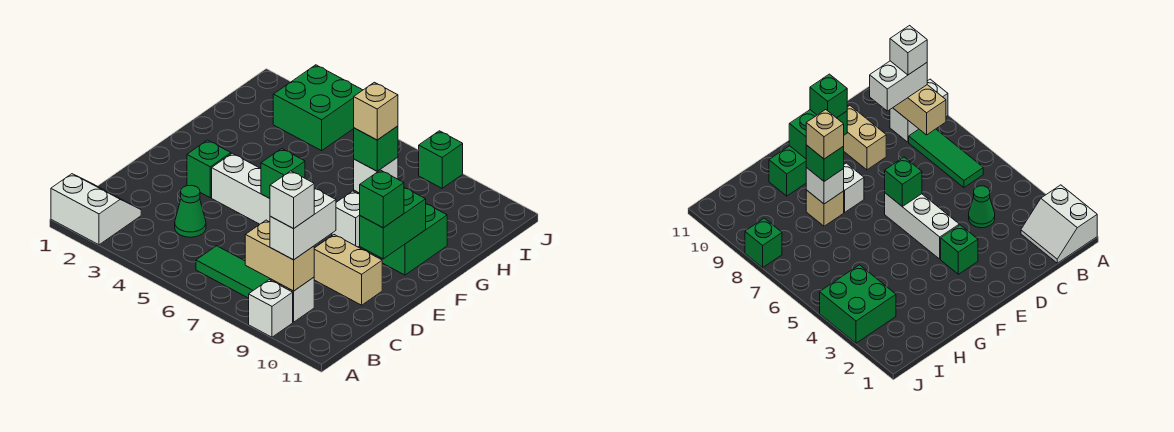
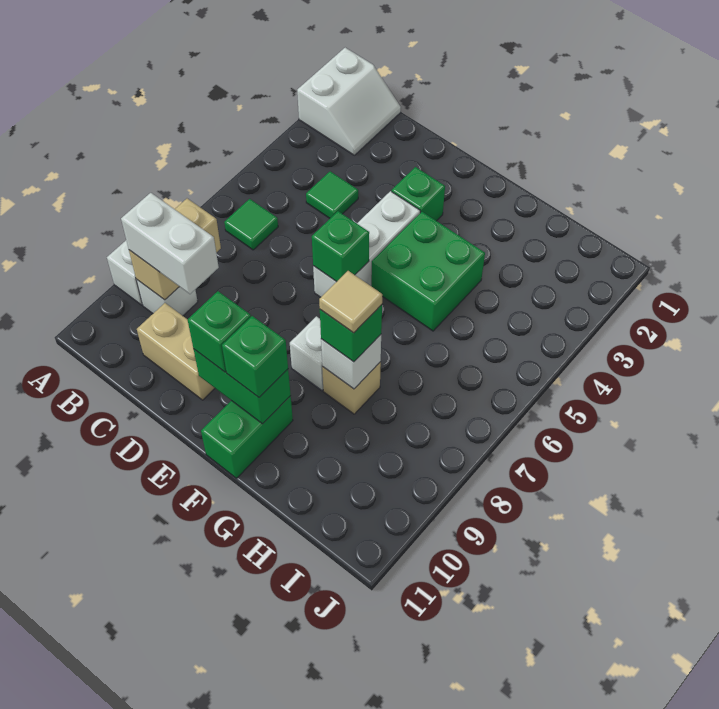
green 1x3 tile [196,246,270,298] -> green 1x1 tile [224,199,278,250]
white 1x1 brick [270,171,314,229] -> none
green 1x1 cone [175,185,206,237] -> green 1x1 tile [306,171,358,218]
tan 1x2 brick [314,235,382,305] -> tan 1x2 brick turned to [137,303,215,400]
green 1x2 brick [381,204,447,275] -> green 1x2 brick turned to [201,396,293,478]
tan 1x1 brick [354,82,398,140] -> tan 1x1 tile [319,271,382,333]
green 2x2 brick [273,65,362,151] -> green 2x2 brick moved to [371,212,485,331]
green 1x1 brick [419,131,463,188] -> green 1x1 brick moved to [222,316,288,397]

